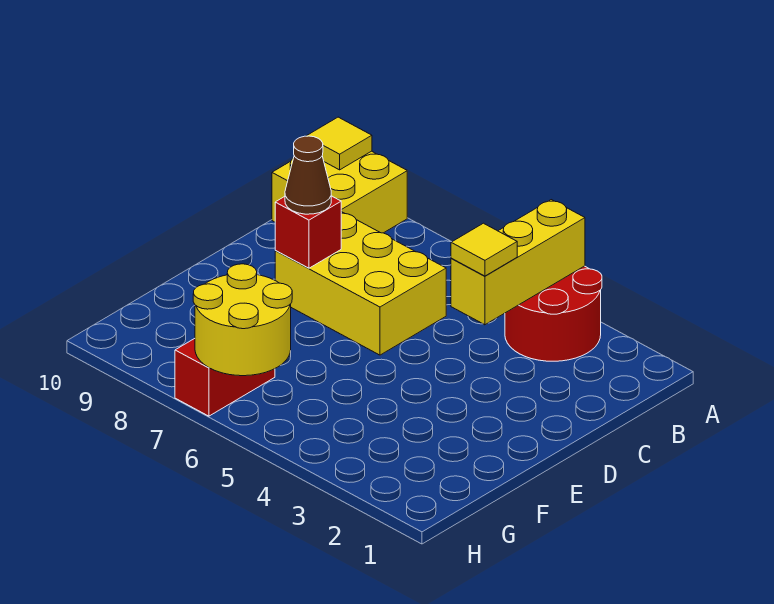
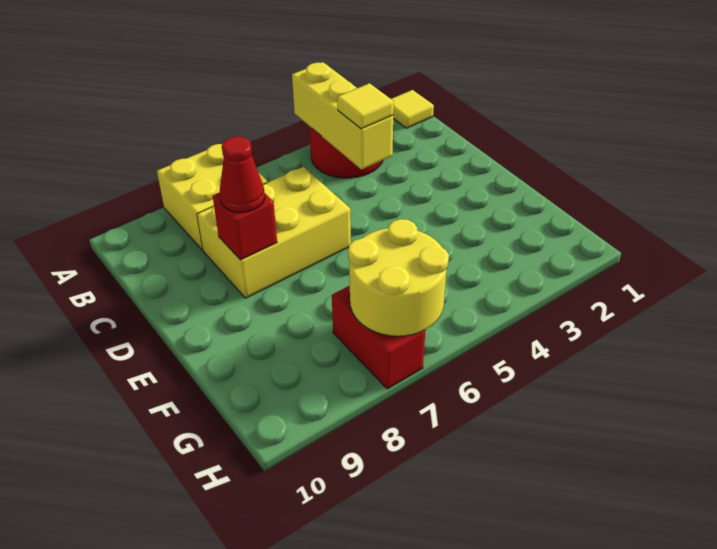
yellow 2x2 brick [272,151,407,233] -> yellow 2x2 brick moved to [157,144,268,250]
yellow 1x1 tile [307,117,372,170] -> yellow 1x1 tile moved to [391,90,434,128]
brown 1x1 cone [285,136,331,214] -> red 1x1 cone [220,136,265,212]

